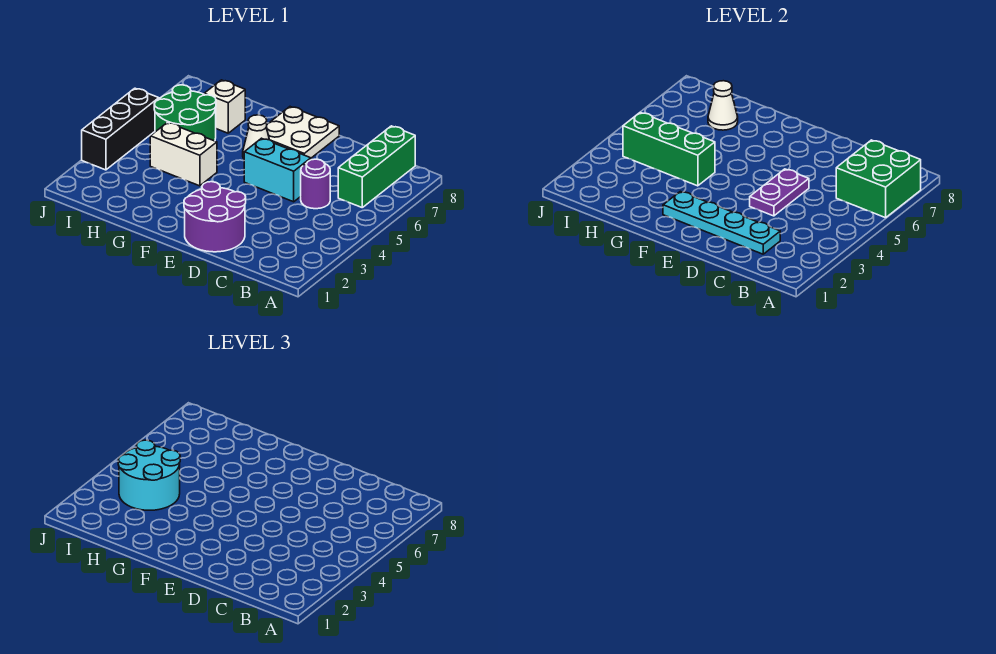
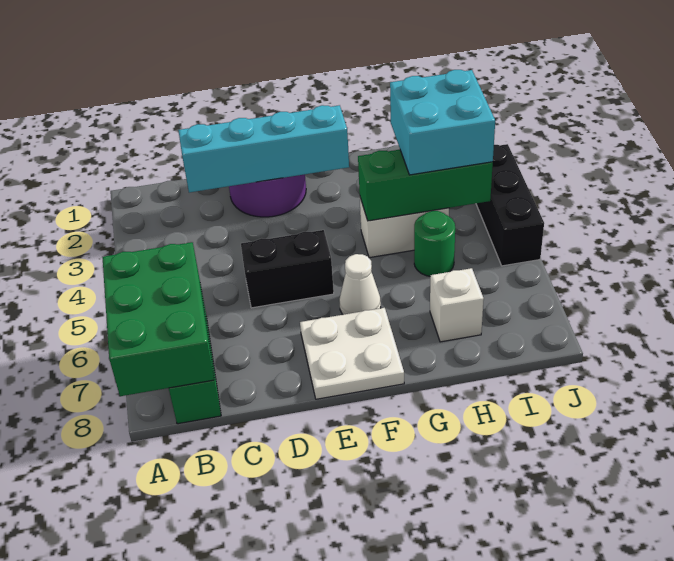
green 2x2 brick [836,140,921,218] -> green 2x3 brick [102,242,214,396]
cyan 1x4 plate [663,191,780,254] -> cyan 1x4 brick [178,105,349,193]
purple 1x1 round brick [301,159,330,209] -> none
purple 1x2 plate [750,169,809,216] -> none
cyan 1x2 brick [244,138,311,202] -> black 1x2 brick [241,230,334,308]
cyan 2x2 round brick [118,440,180,510] -> cyan 2x2 brick [390,70,495,175]
green 2x2 round brick [154,85,216,141] -> green 1x1 round brick [414,211,455,276]
white 1x1 cone [708,81,738,130] -> none

